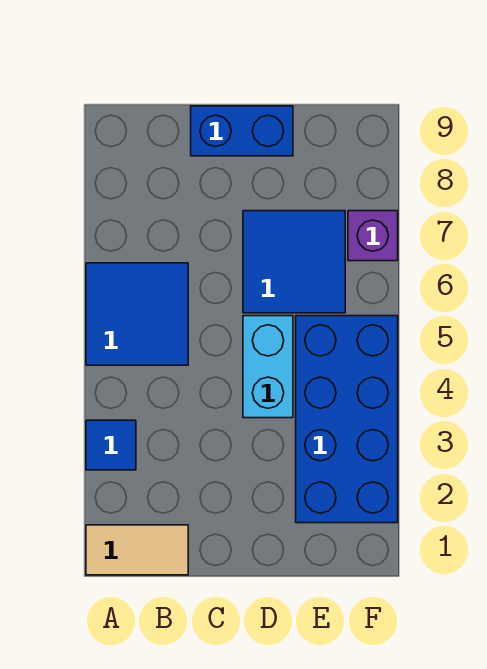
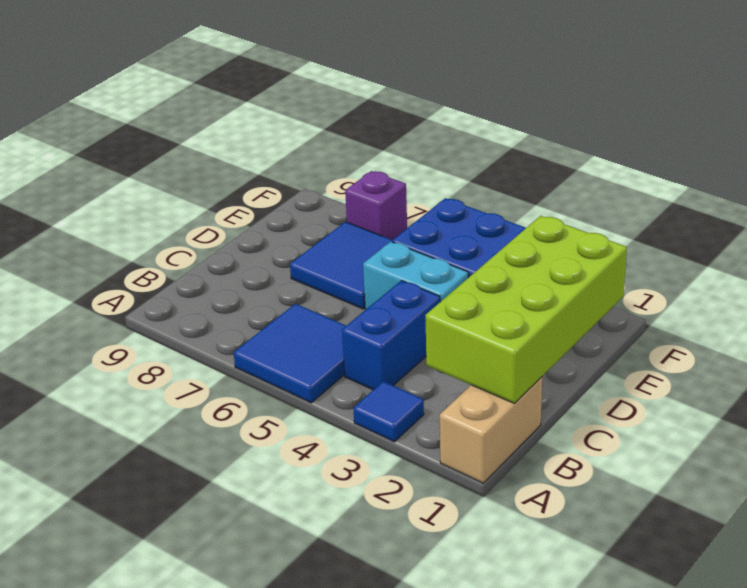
tan 1x2 tile [86,525,188,575] -> tan 1x2 brick [440,377,542,483]
none -> lime 2x4 brick [425,216,627,404]
blue 1x2 brick [191,106,293,156] -> blue 1x2 brick moved to [342,281,440,390]

